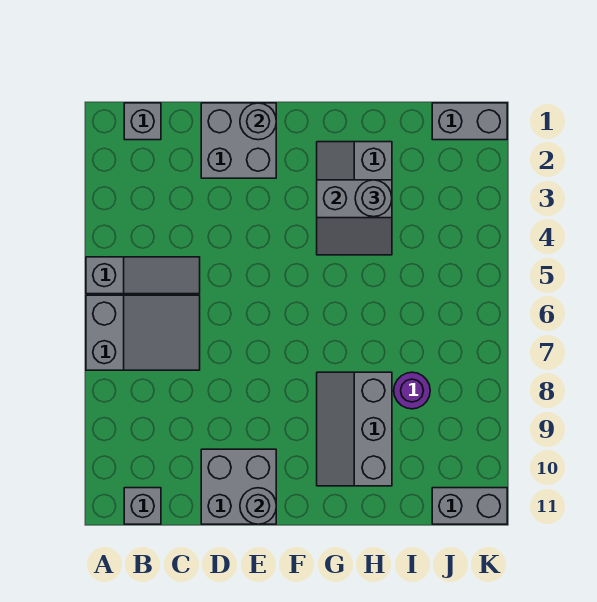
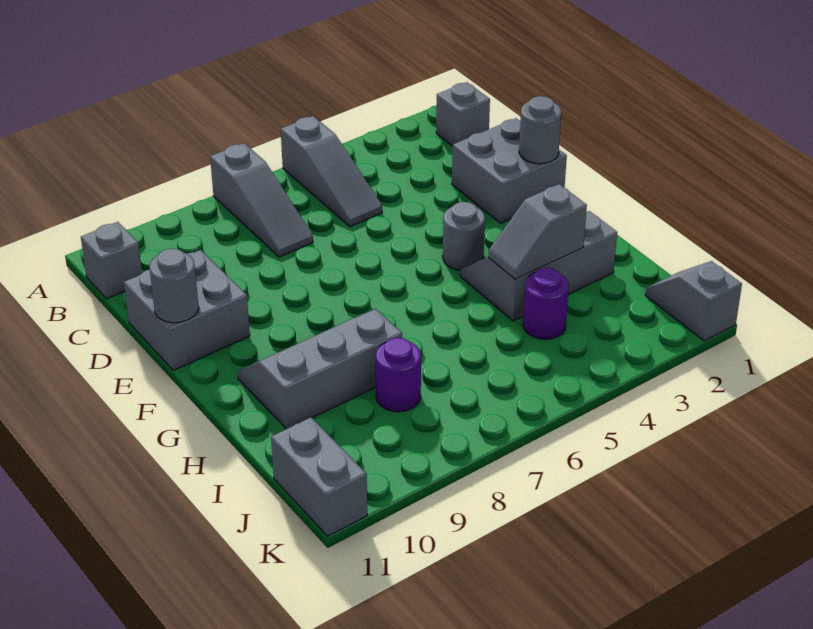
grey 2x3 slope [86,295,200,370] -> grey 1x3 slope [210,143,313,257]
grey 2x2 slope [317,180,392,255] -> grey 1x2 slope [489,184,587,279]
grey 1x1 round brick [355,180,392,217] -> grey 1x1 round brick moved to [443,202,485,270]
none -> purple 1x1 round brick [523,268,569,339]
grey 1x2 brick [432,103,507,140] -> grey 1x2 slope [645,261,742,341]

